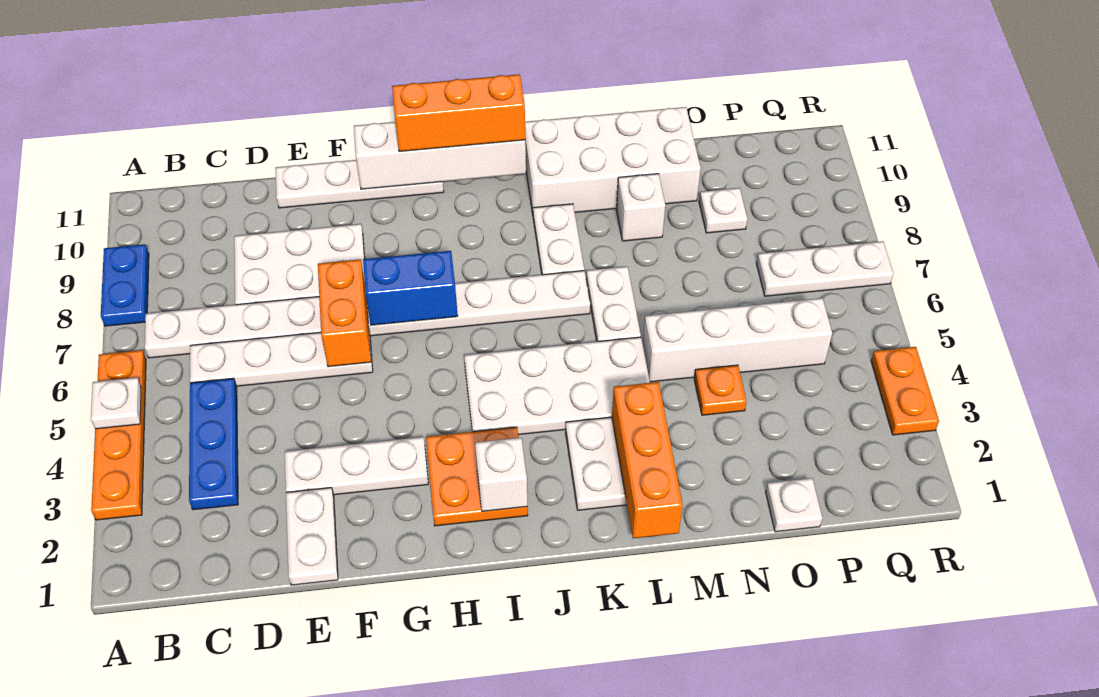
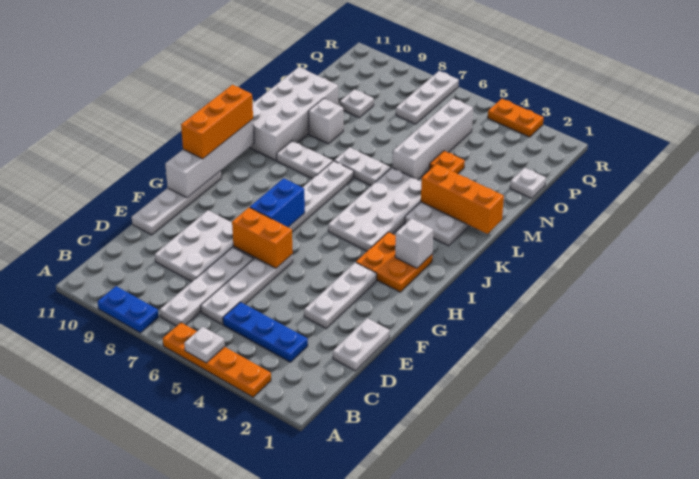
white 1x2 plate [286,488,338,585] -> white 1x2 plate turned to [333,318,390,371]

